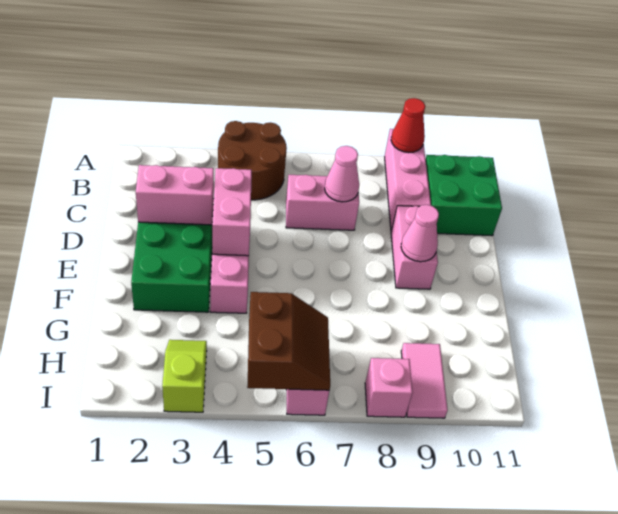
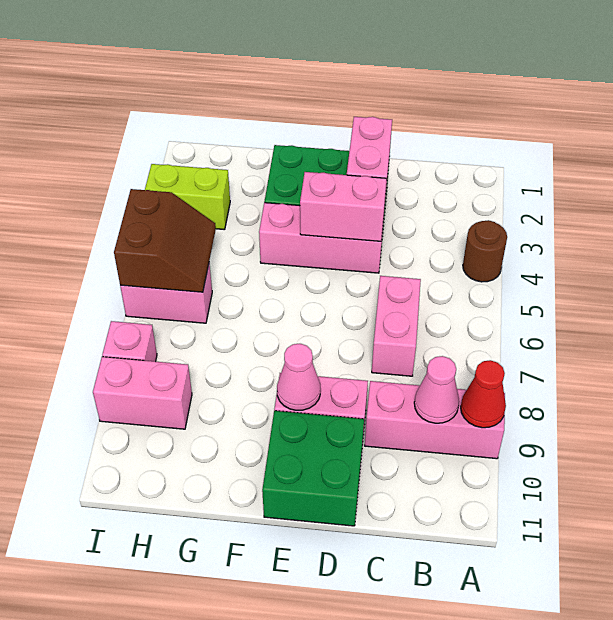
brown 2x2 round brick [218,121,287,200] -> brown 1x1 round brick [463,220,507,282]
green 2x2 brick [426,155,502,236] -> green 2x2 brick moved to [262,411,364,526]
pink 1x1 cone [325,146,359,202] -> pink 1x1 cone moved to [414,356,459,423]
lime 1x2 slope [162,340,207,412] -> lime 1x2 brick [145,164,230,230]
brown 2x2 slope [247,292,330,390] -> brown 2x2 slope turned to [114,189,216,292]
pink 1x2 tile [401,343,448,418] -> pink 1x2 brick [93,357,192,429]

